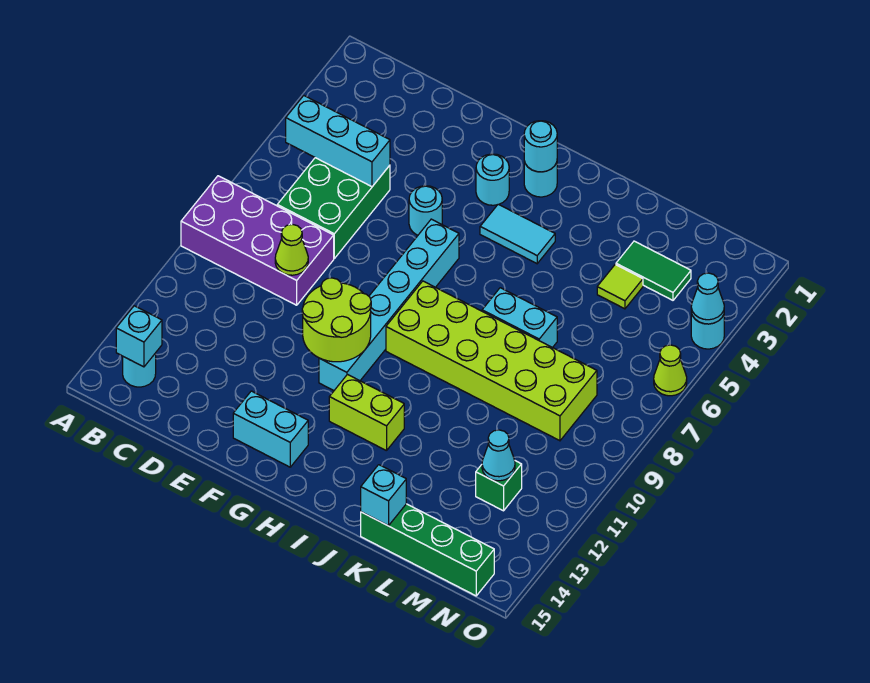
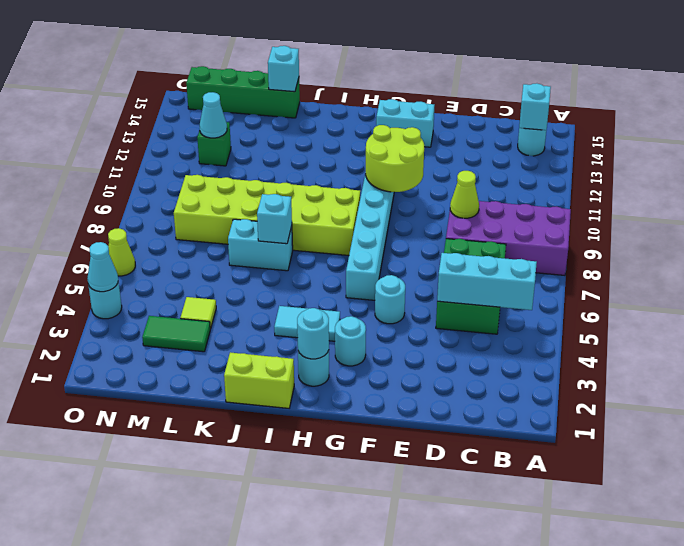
lime 1x2 brick [329,375,404,451] -> lime 1x2 brick moved to [224,352,294,408]
none -> cyan 1x1 brick [257,194,292,244]

